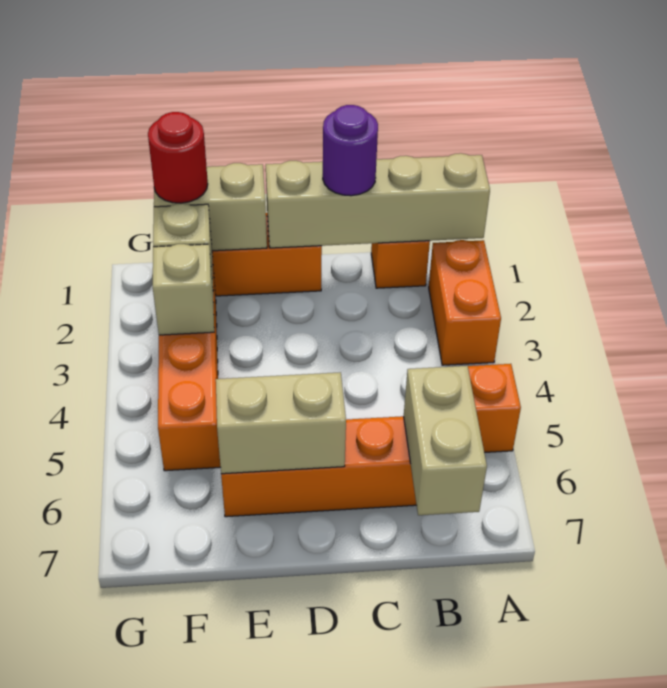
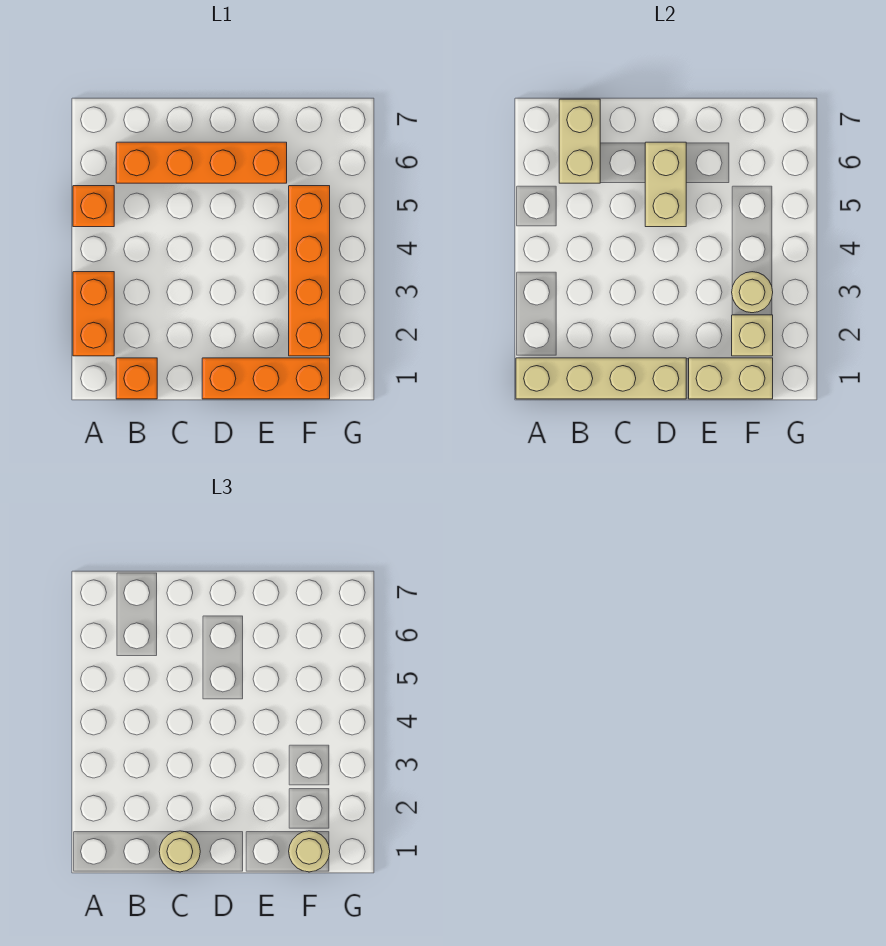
purple 1x1 round brick [323,105,378,196] -> tan 1x1 round brick [159,831,200,872]
tan 1x2 brick [216,372,346,474] -> tan 1x2 brick turned to [645,142,686,227]
red 1x1 round brick [148,112,208,203] -> tan 1x1 round brick [289,831,330,872]
tan 1x1 brick [152,244,214,335] -> tan 1x1 round brick [732,272,773,313]

